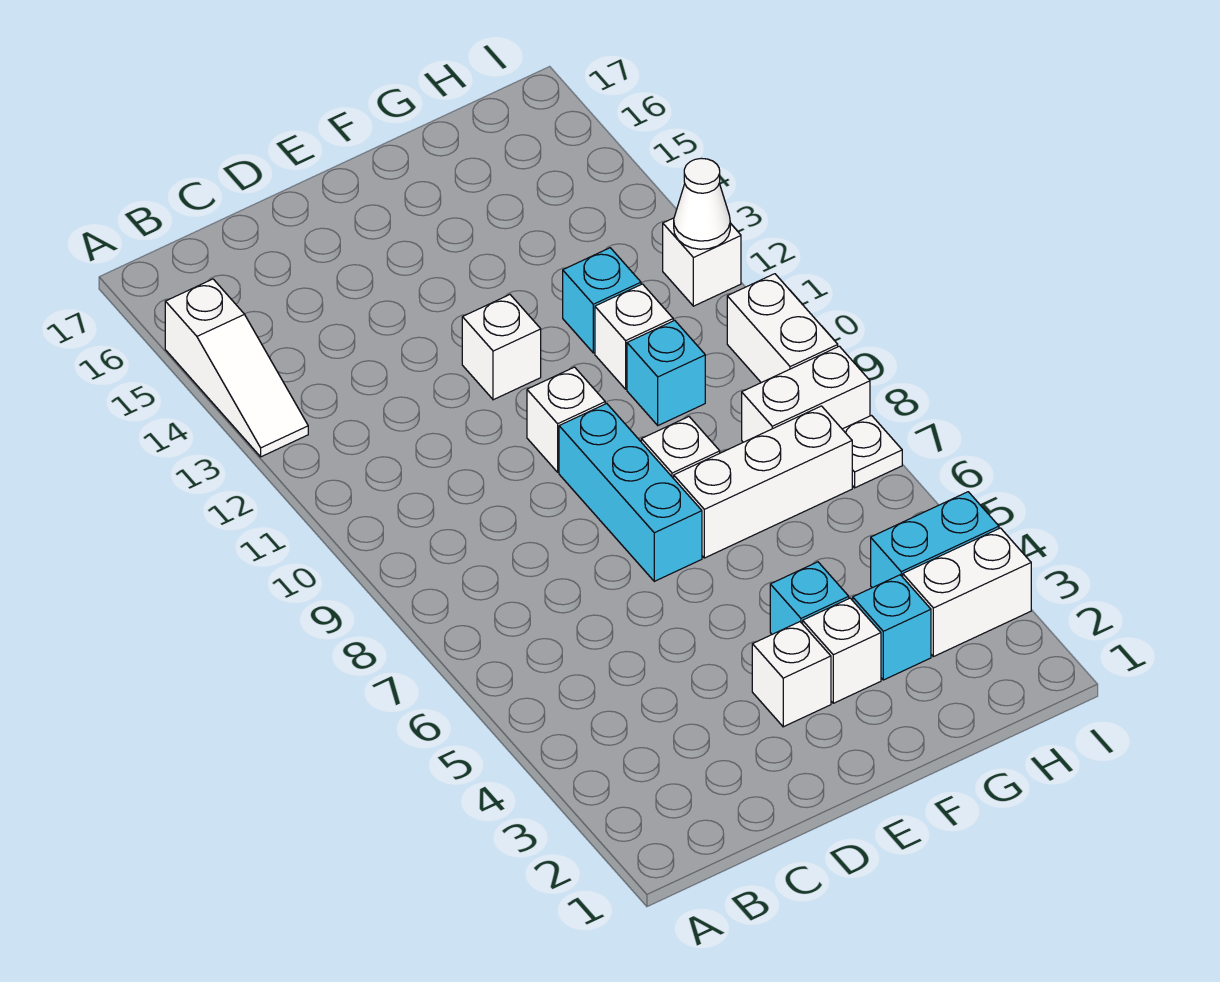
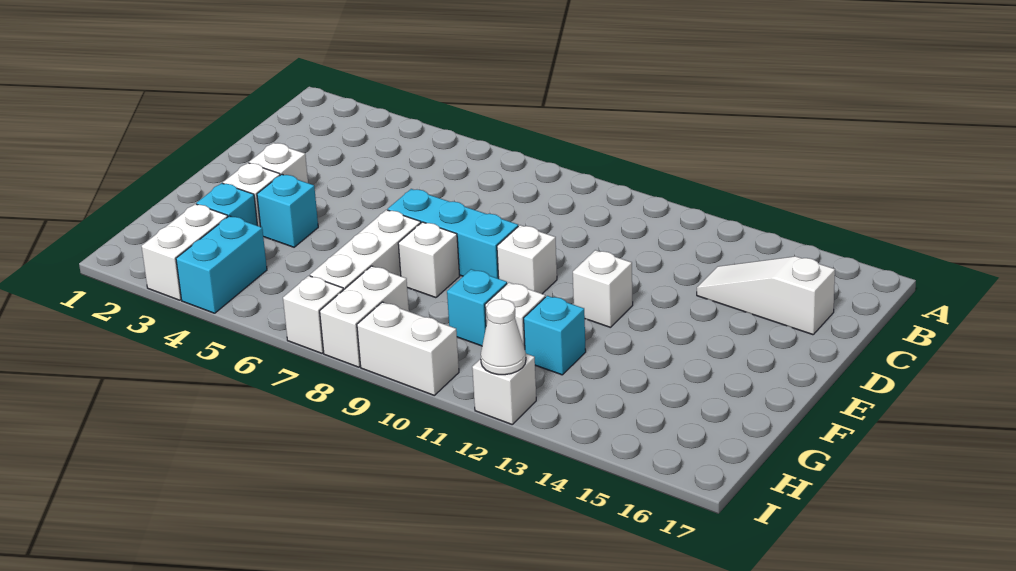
white 1x3 slope [165,279,308,457] -> white 1x3 slope moved to [697,256,835,335]
white 1x1 plate [842,416,902,488] -> white 1x1 brick [283,276,343,353]

